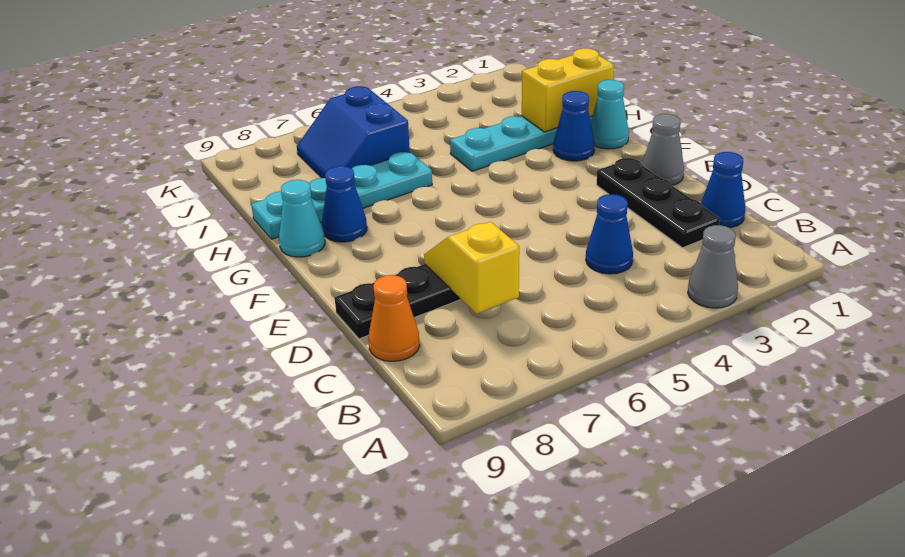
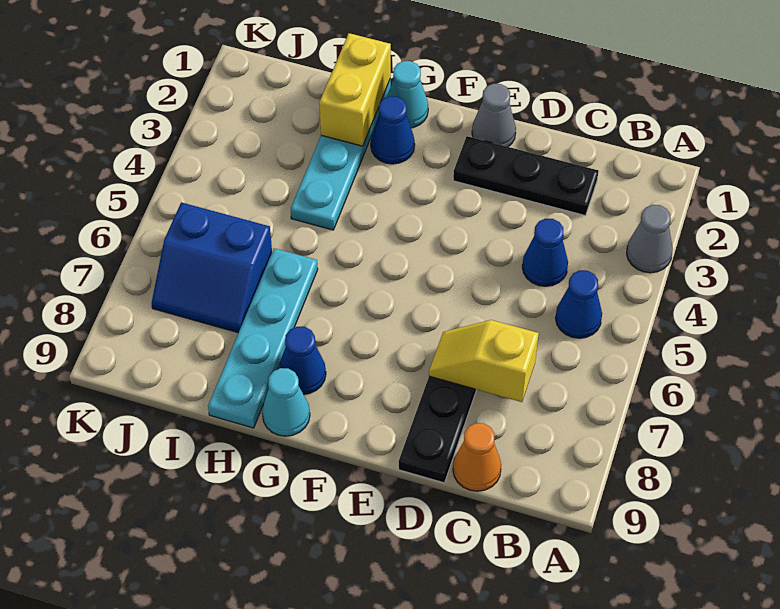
blue 1x1 cone [701,152,745,228] -> blue 1x1 cone moved to [555,270,602,338]

